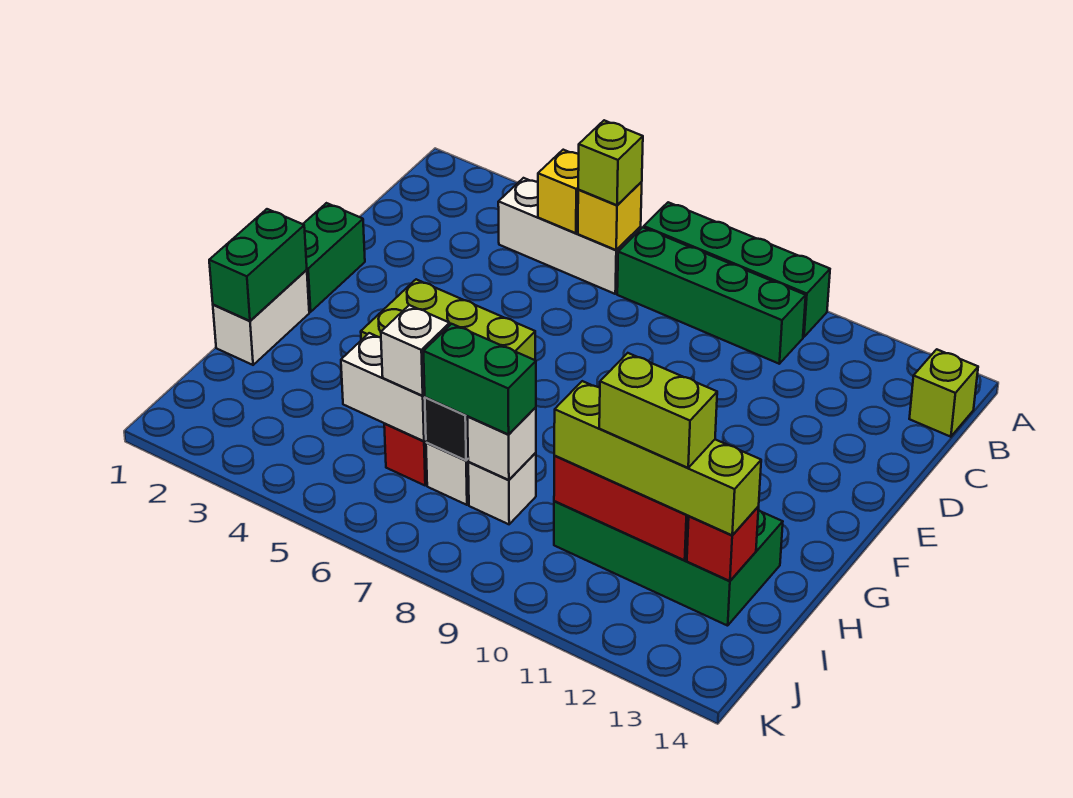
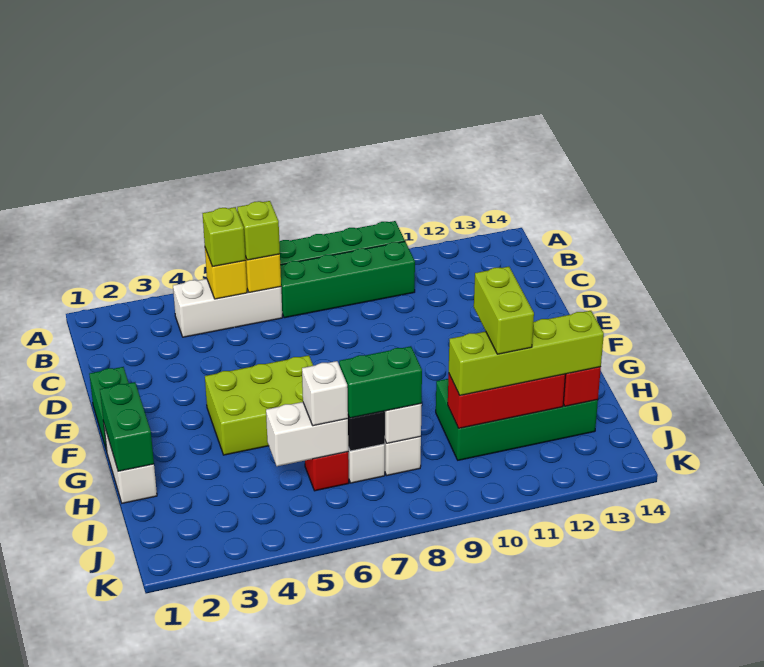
lime 1x1 brick [909,349,978,437] -> lime 1x1 brick moved to [202,207,245,267]
lime 1x2 brick [599,353,717,468] -> lime 1x2 brick turned to [474,267,534,354]

